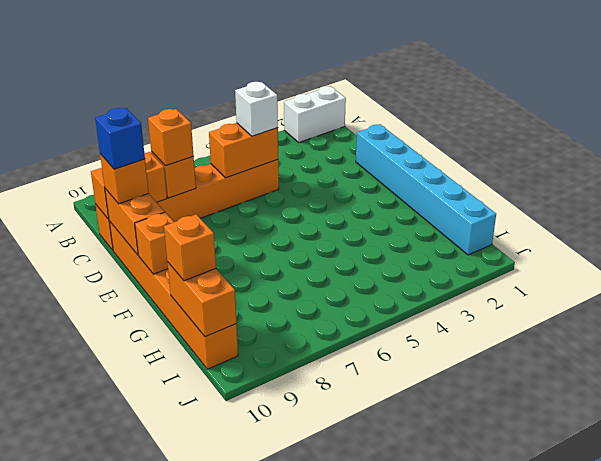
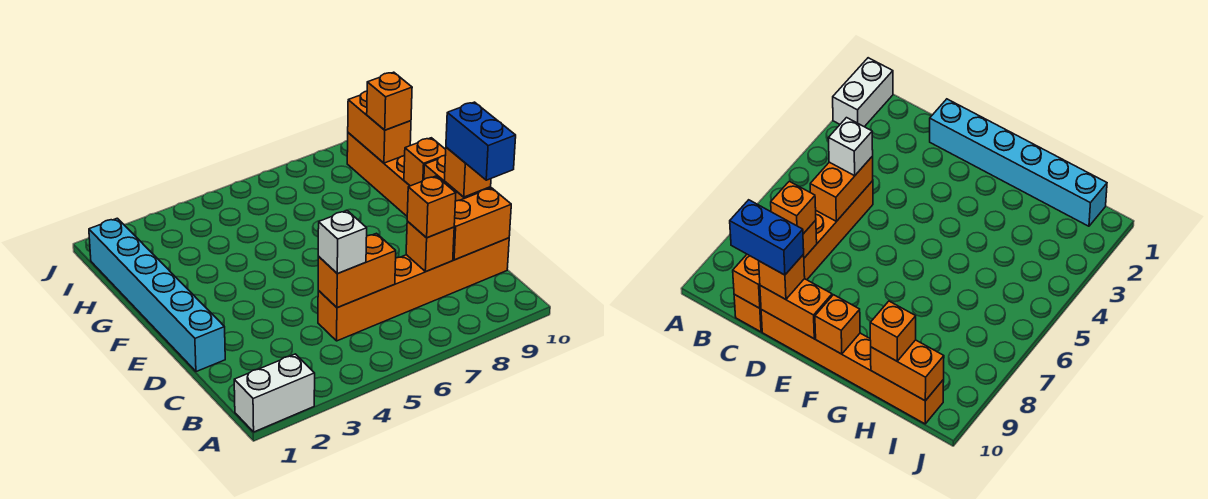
blue 1x1 brick [95,108,145,169] -> blue 1x2 brick [446,102,516,180]

